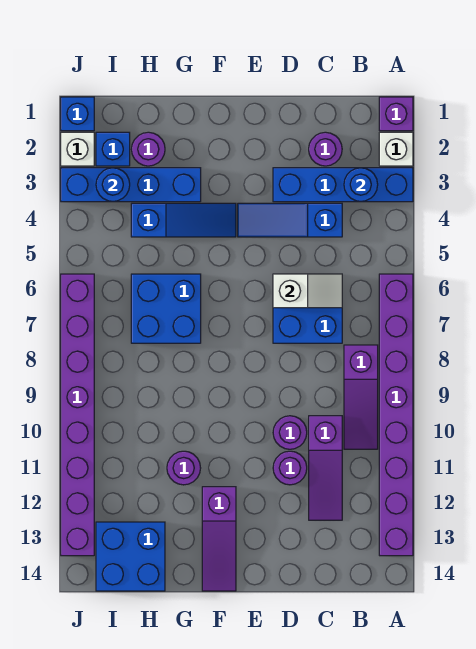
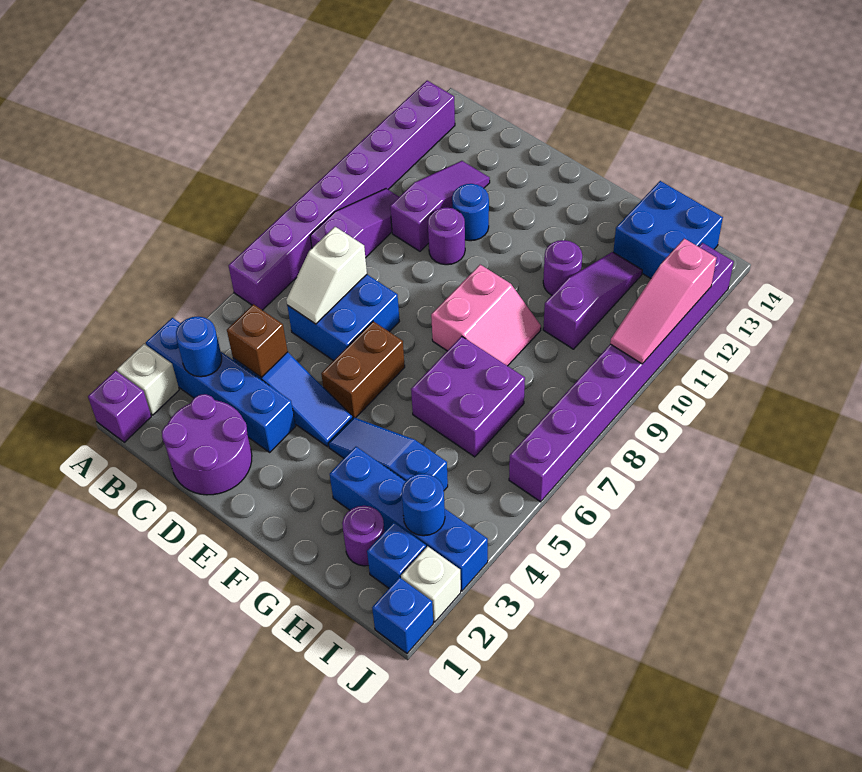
purple 1x1 round brick [309,132,342,166] -> purple 2x2 round brick [162,394,252,495]
none -> brown 1x1 brick [227,304,288,377]
white 1x2 slope [273,274,342,308] -> white 1x2 slope turned to [286,227,367,324]
purple 1x1 round brick [273,451,307,485] -> blue 1x1 round brick [452,184,489,241]
none -> brown 1x2 brick [321,321,405,418]
none -> pink 2x2 slope [431,265,541,366]
purple 1x3 slope [202,487,236,591] -> purple 1x3 slope moved to [543,252,642,349]
blue 2x2 brick [131,274,201,343] -> purple 2x2 brick [411,336,525,457]
none -> pink 1x3 slope [610,239,716,364]

